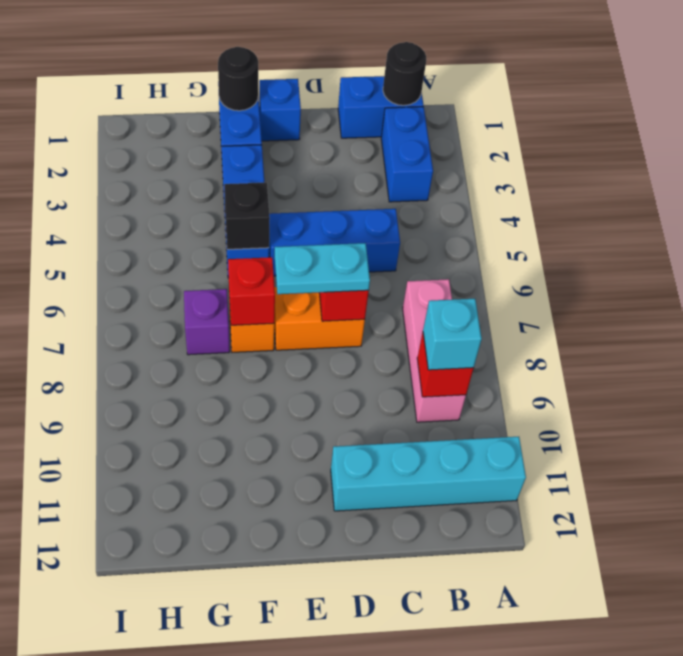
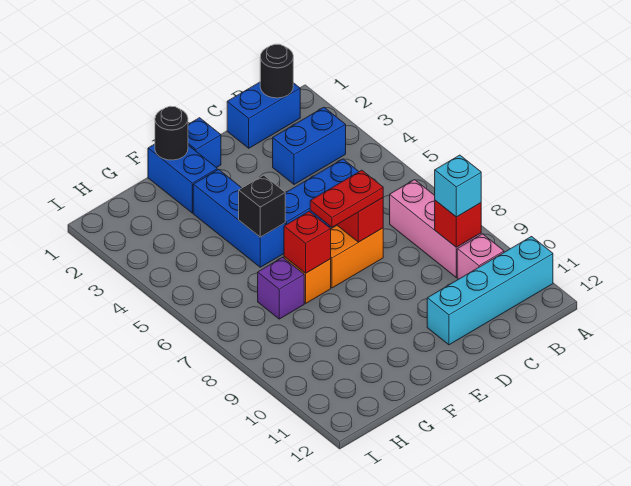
blue 1x2 brick [381,107,433,202] -> blue 1x2 brick turned to [273,107,346,185]
none -> pink 1x1 brick [457,234,504,279]
cyan 1x2 plate [275,243,370,294] -> red 1x2 plate [310,170,383,227]

